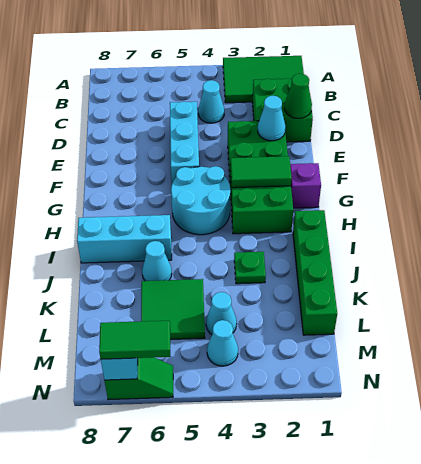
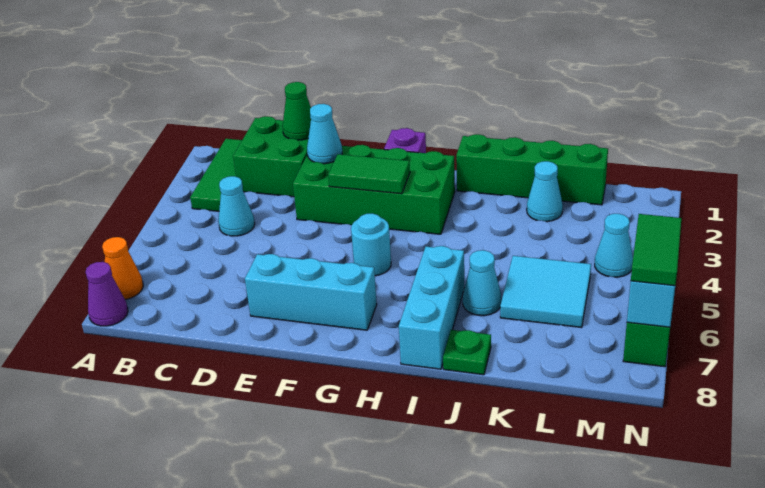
green 2x3 tile [223,56,304,103] -> green 1x3 tile [190,139,242,211]
none -> orange 1x1 cone [102,237,143,299]
none -> purple 1x1 cone [86,262,128,326]
cyan 1x3 brick [170,102,199,183] -> cyan 1x3 brick moved to [245,254,377,330]
green 1x2 tile [230,156,292,188] -> green 1x2 tile turned to [328,154,410,194]
cyan 2x2 round brick [171,166,230,235] -> cyan 1x1 round brick [351,213,391,276]
green 1x1 plate [234,252,266,284] -> green 1x1 plate moved to [443,330,491,375]
green 2x2 tile [141,279,205,340] -> cyan 2x2 tile [500,256,591,328]
cyan 1x1 cone [206,292,237,335] -> cyan 1x1 cone moved to [527,161,563,222]

